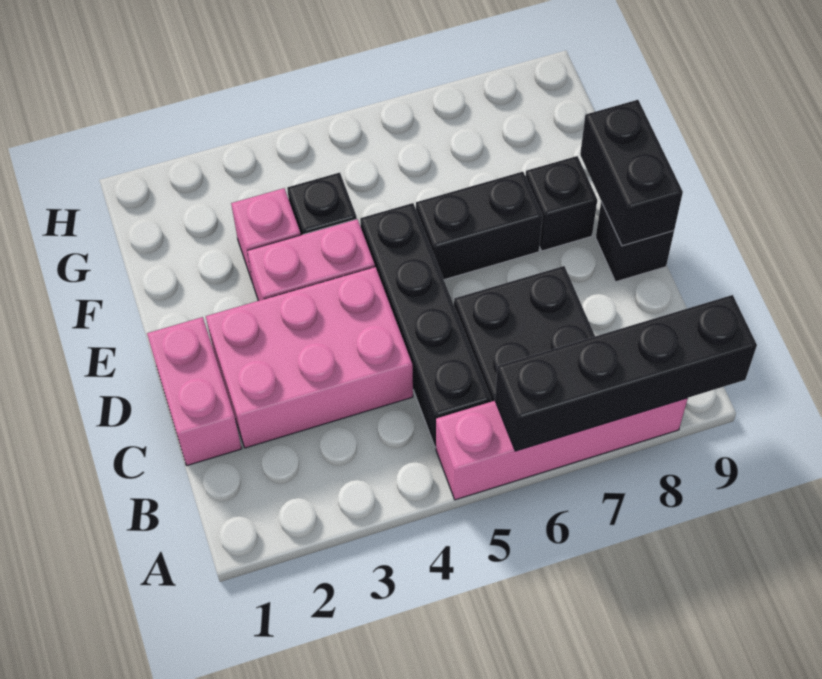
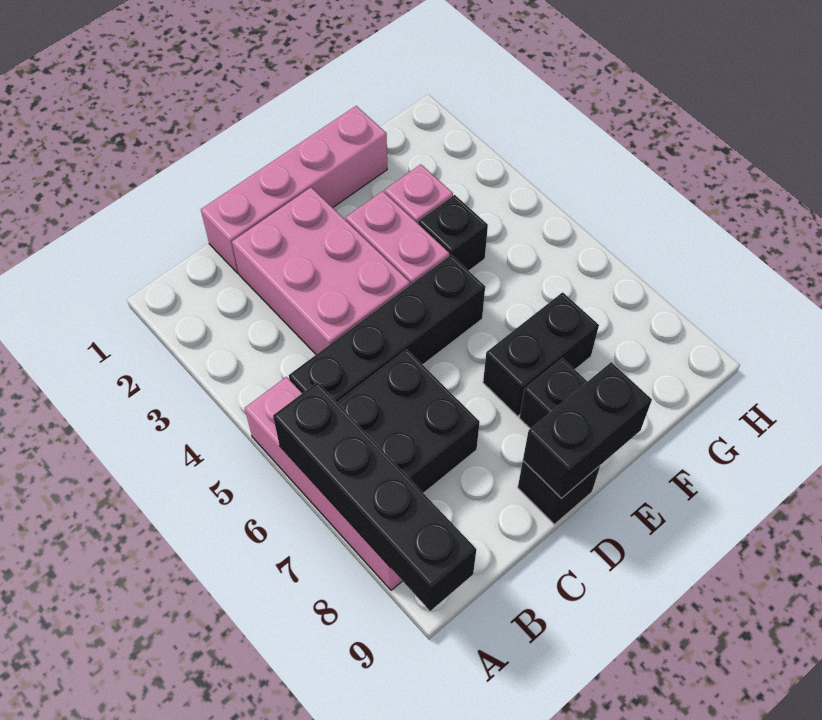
pink 1x2 brick [147,317,242,465] -> pink 1x4 brick [201,106,387,273]
black 1x2 brick [416,172,542,280] -> black 1x2 brick turned to [483,292,599,416]

